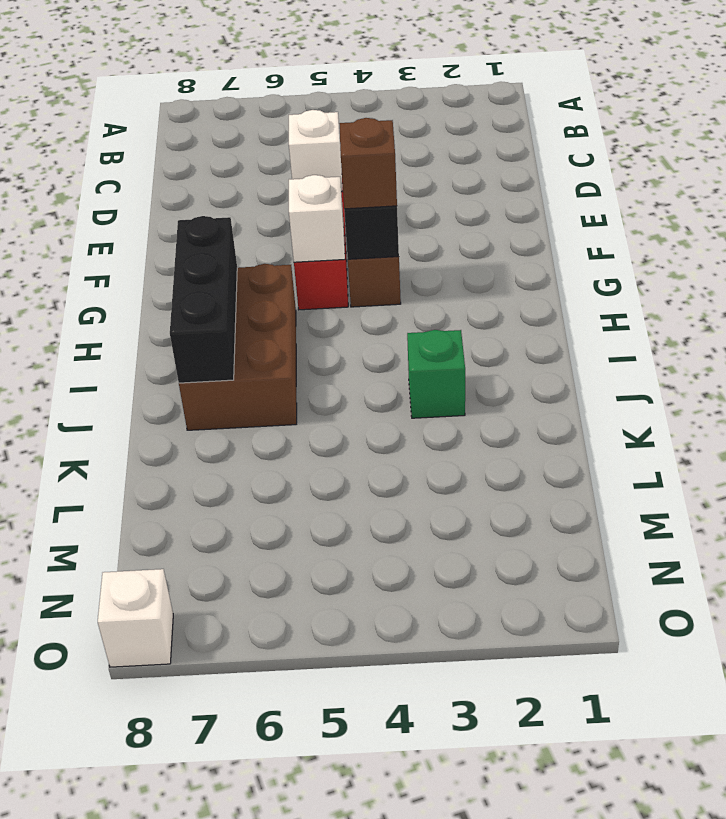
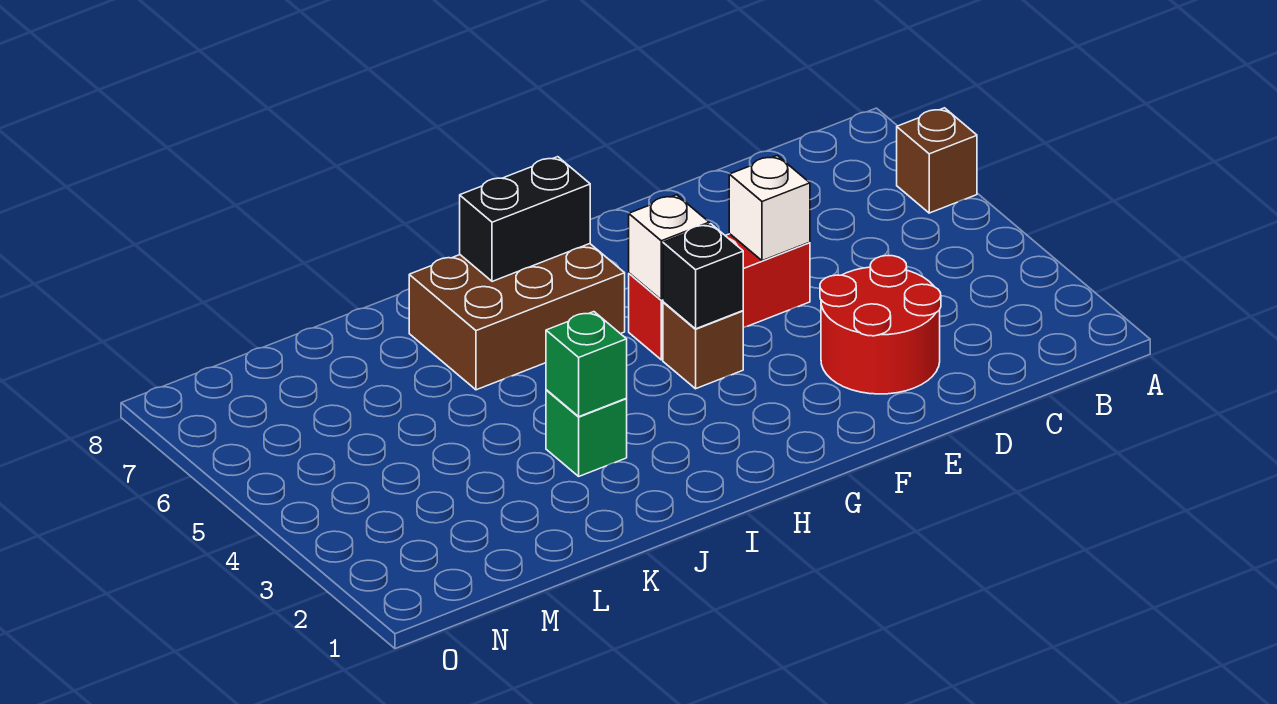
none -> red 2x2 round brick [820,256,941,394]
brown 1x1 brick [339,118,397,209] -> brown 1x1 brick moved to [897,108,977,213]
black 1x3 brick [170,216,237,383] -> black 1x2 brick [460,157,590,281]
none -> green 1x1 brick [546,312,627,417]
white 1x1 brick [98,569,173,667] -> none

